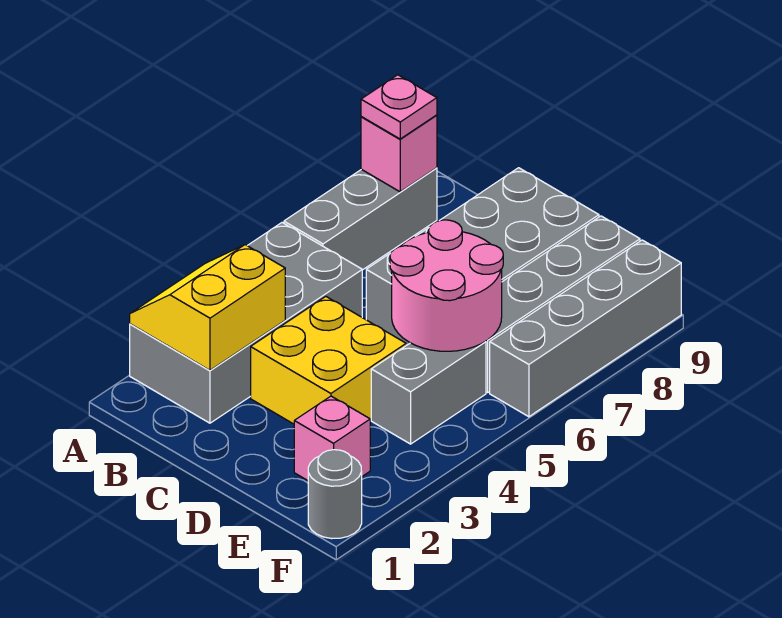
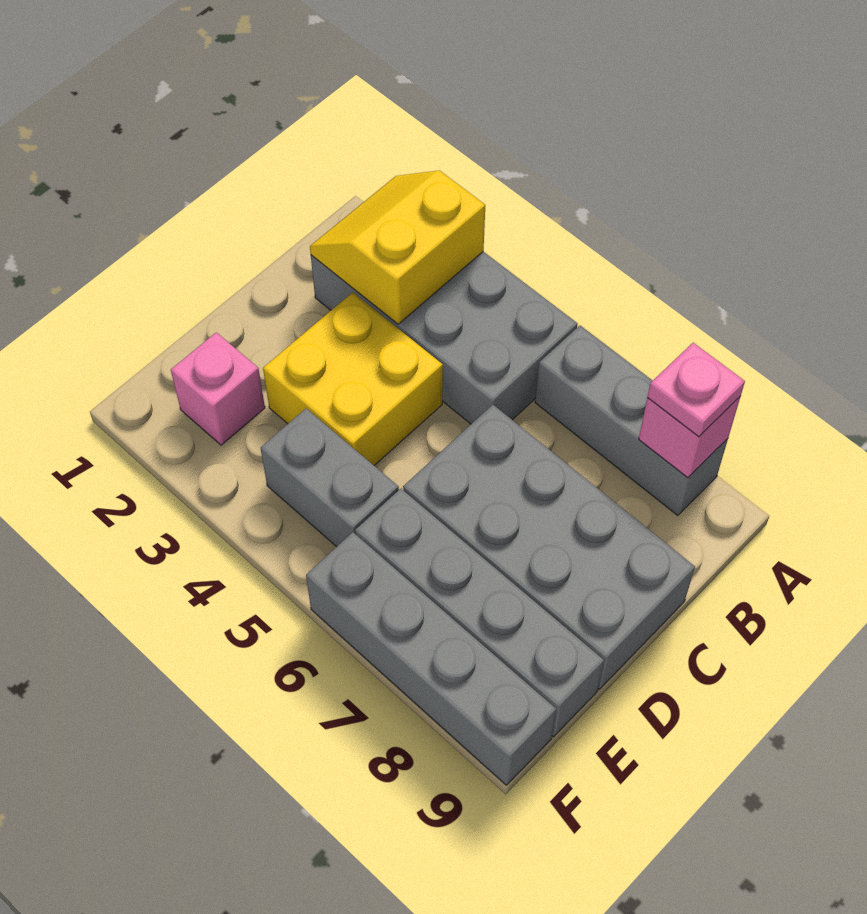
yellow 2x2 slope [130,245,285,370] -> yellow 2x2 slope turned to [310,170,485,324]
pink 2x2 round brick [390,220,503,351] -> none
grey 1x1 round brick [308,450,362,539] -> none

